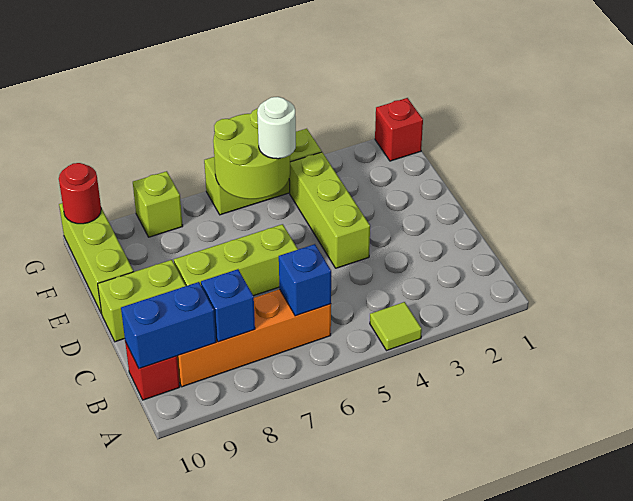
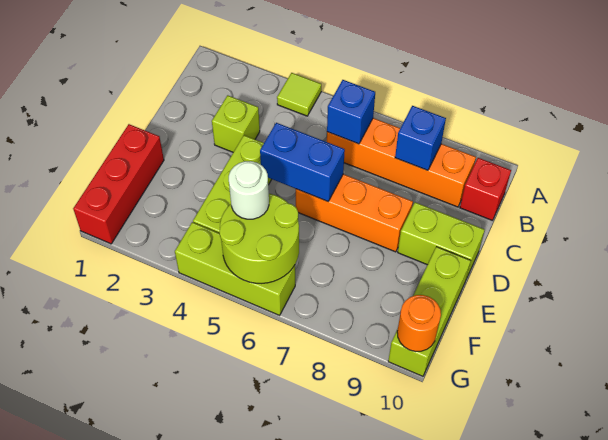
blue 1x2 brick [121,282,216,369] -> blue 1x2 brick moved to [260,123,345,201]
lime 1x3 brick [174,224,298,296] -> orange 1x3 brick [296,174,413,252]
red 1x1 brick [375,98,423,161] -> red 1x3 brick [73,124,164,244]
lime 1x1 brick [133,171,183,237] -> lime 1x1 brick moved to [212,95,260,152]
red 1x1 round brick [59,163,101,224] -> orange 1x1 round brick [397,295,441,351]

